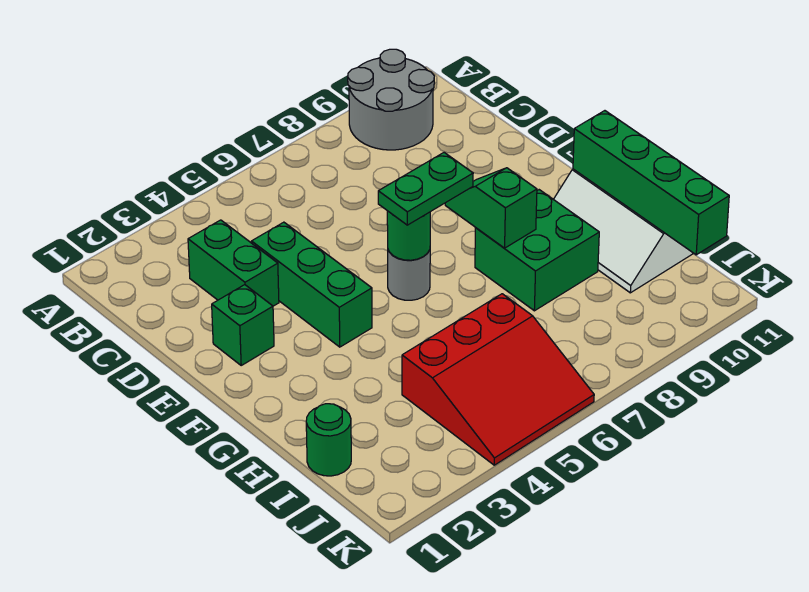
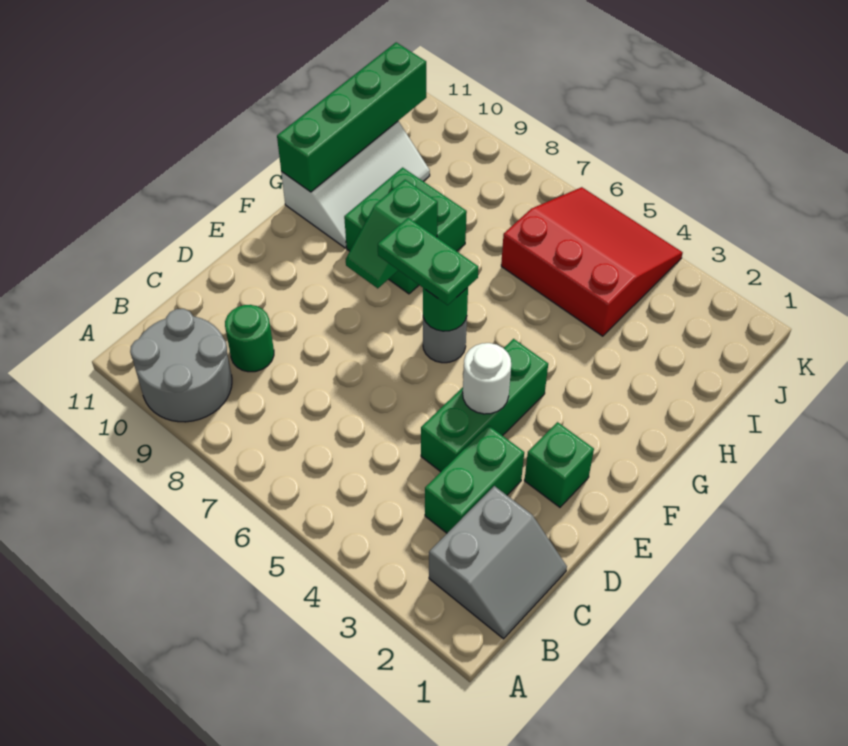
none -> grey 2x2 slope [429,486,567,639]
none -> white 1x1 round brick [463,343,511,414]
green 1x1 round brick [306,404,351,476] -> green 1x1 round brick moved to [225,305,274,372]

